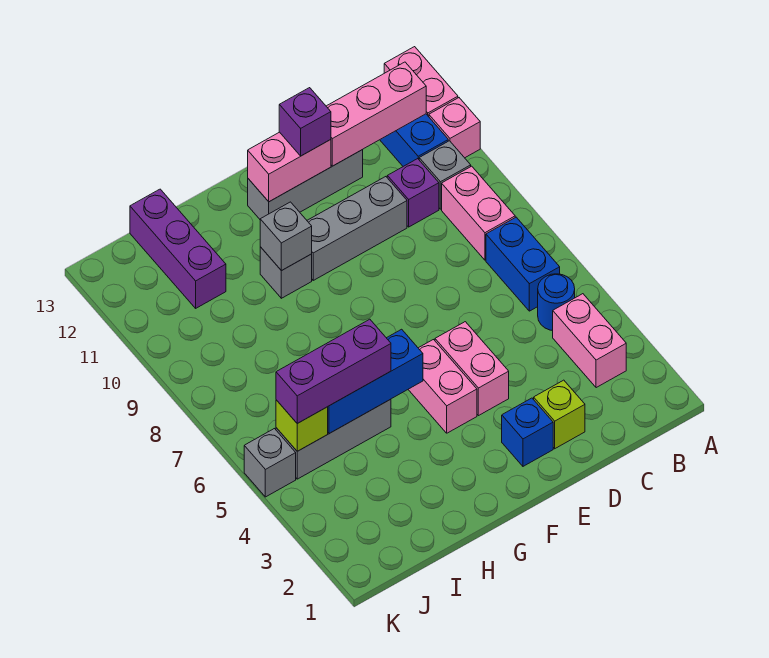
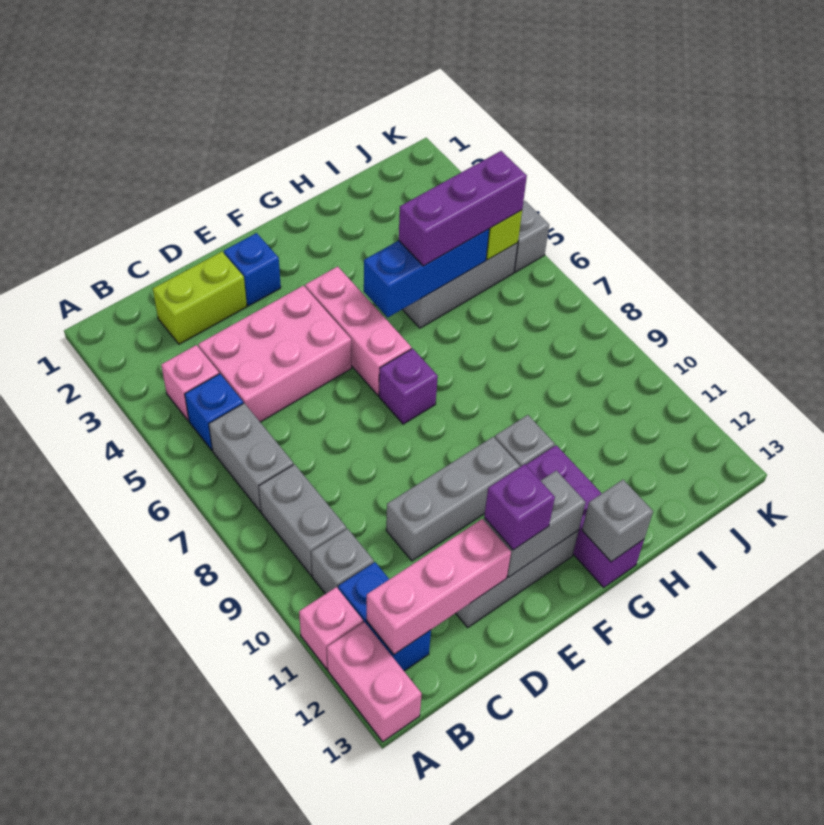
pink 1x2 brick [553,294,626,388] -> pink 1x1 brick [161,345,219,421]
blue 1x1 round brick [538,274,575,331] -> blue 1x1 brick [185,374,243,450]
blue 1x2 brick [486,217,560,311] -> grey 1x2 brick [209,403,294,511]
pink 1x2 brick [442,166,515,260] -> grey 1x2 brick [259,464,346,576]
purple 1x1 brick [387,159,439,227] -> purple 1x1 brick moved to [379,348,438,424]
lime 1x1 brick [534,380,585,449] -> lime 1x2 brick [153,252,247,344]
pink 1x2 brick [435,322,509,416] -> pink 2x3 brick [198,286,352,422]
pink 1x2 brick [248,132,331,202] -> grey 1x2 brick [484,471,586,577]
pink 1x2 brick [408,340,477,433] -> pink 1x3 brick [305,266,411,395]
grey 1x1 brick [260,202,312,271] -> grey 1x1 brick moved to [582,480,653,562]
purple 1x3 brick [130,189,226,308] -> purple 1x3 brick moved to [526,445,644,587]

